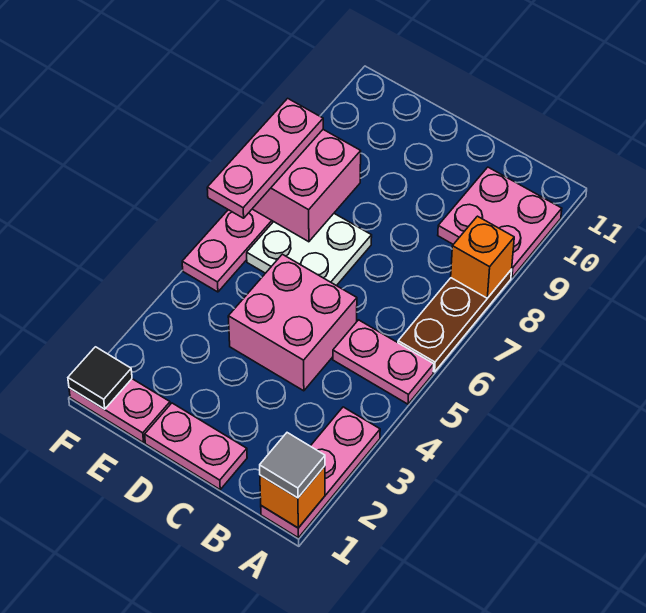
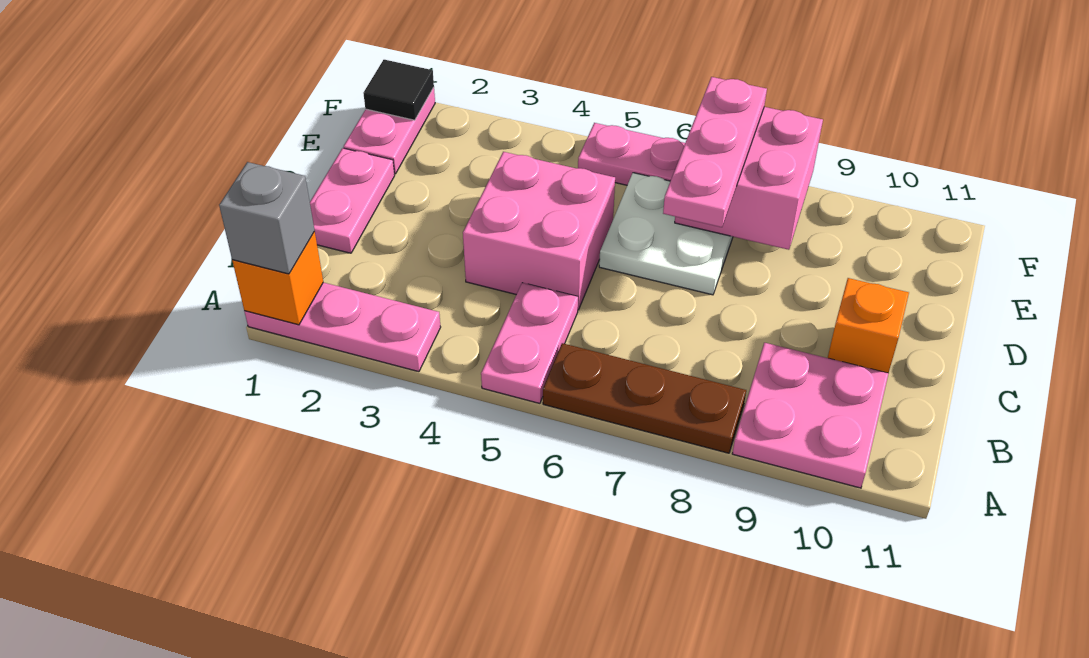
grey 1x1 tile [260,433,325,498] -> grey 1x1 brick [219,162,315,274]
orange 1x1 brick [451,216,514,298] -> orange 1x1 brick moved to [828,278,909,373]
pink 1x3 plate [207,98,323,218] -> pink 1x3 plate turned to [663,77,767,227]

